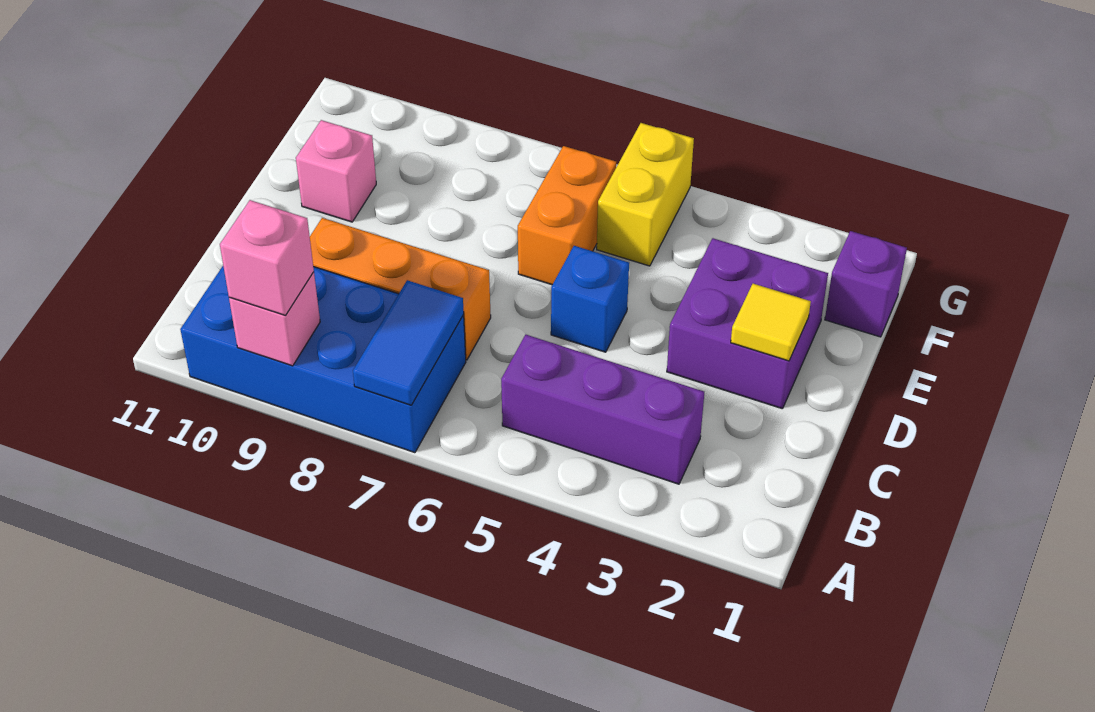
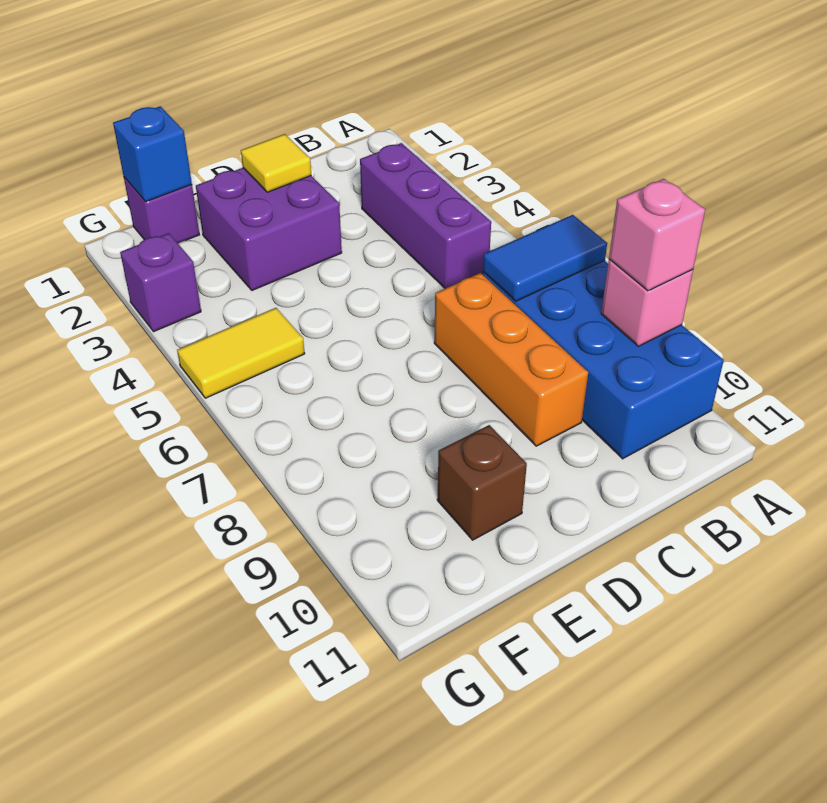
blue 1x1 brick [551,246,629,352] -> blue 1x1 brick moved to [113,106,192,202]
orange 1x2 brick [518,146,616,285] -> none
pink 1x1 brick [296,120,376,222] -> brown 1x1 brick [437,425,527,540]
yellow 1x2 brick [597,123,694,266] -> yellow 1x2 tile [177,308,305,398]
none -> purple 1x1 brick [120,233,201,332]

